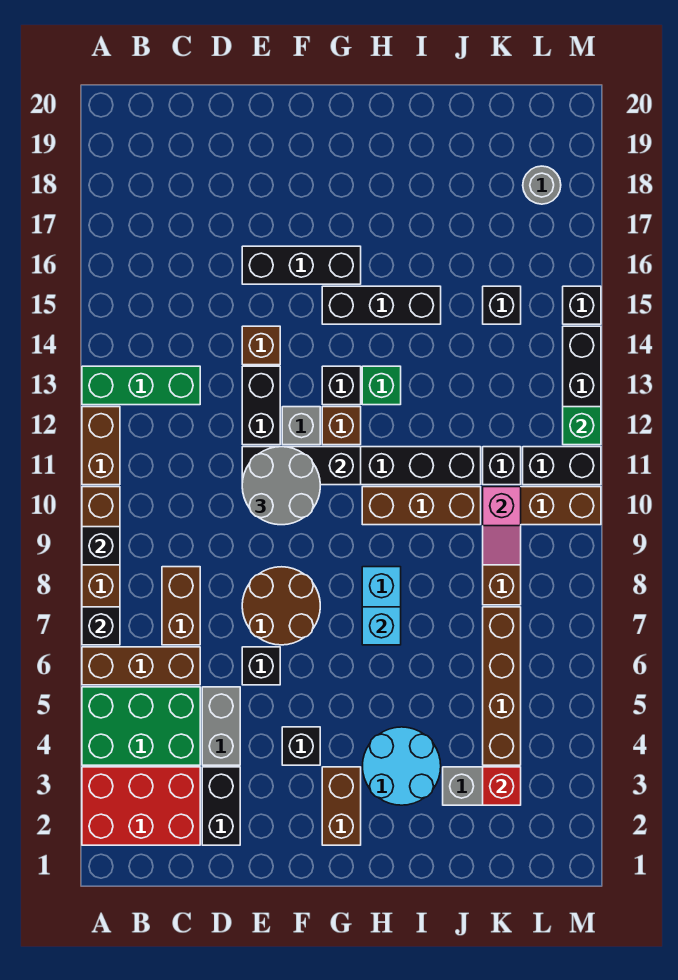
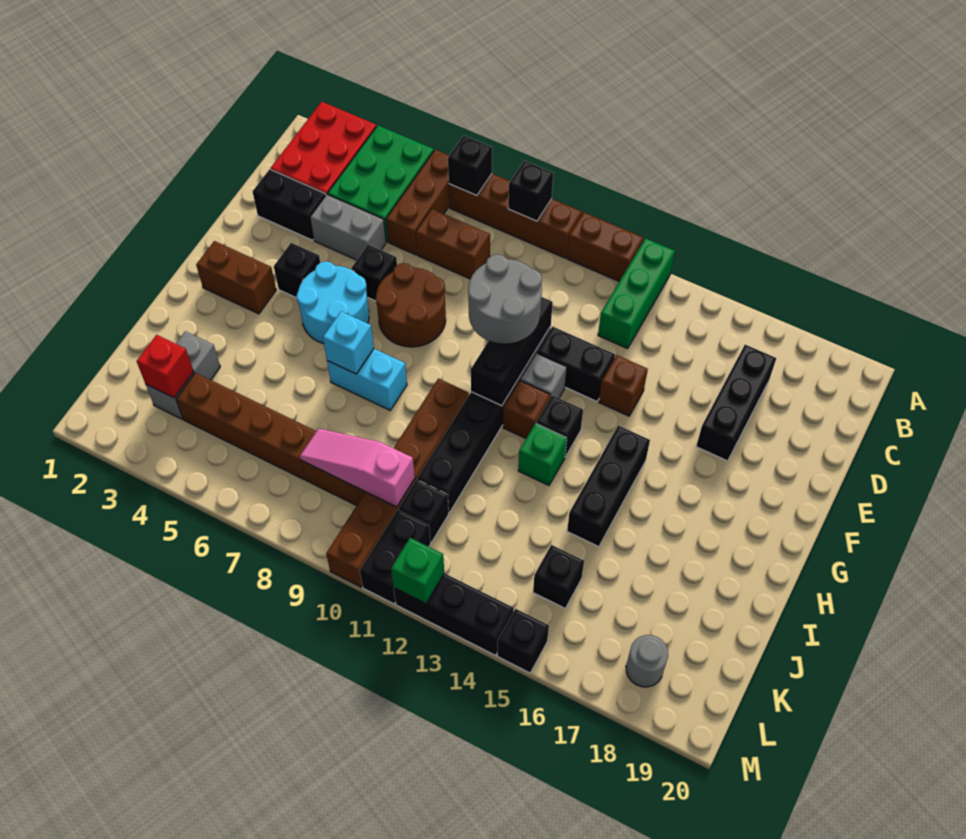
black 1x3 brick [242,246,361,284] -> black 1x3 brick moved to [696,345,776,461]
cyan 2x2 round brick [362,727,441,805] -> cyan 2x2 round brick moved to [297,261,369,344]
pink 1x2 slope [483,487,521,565] -> pink 1x3 slope [300,429,415,507]

